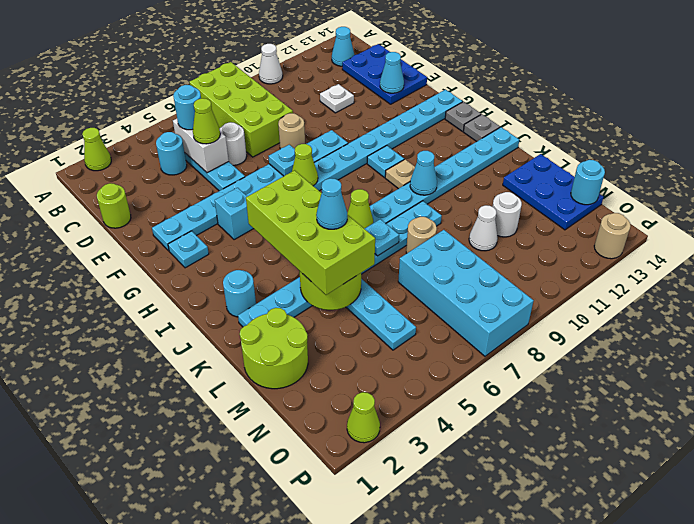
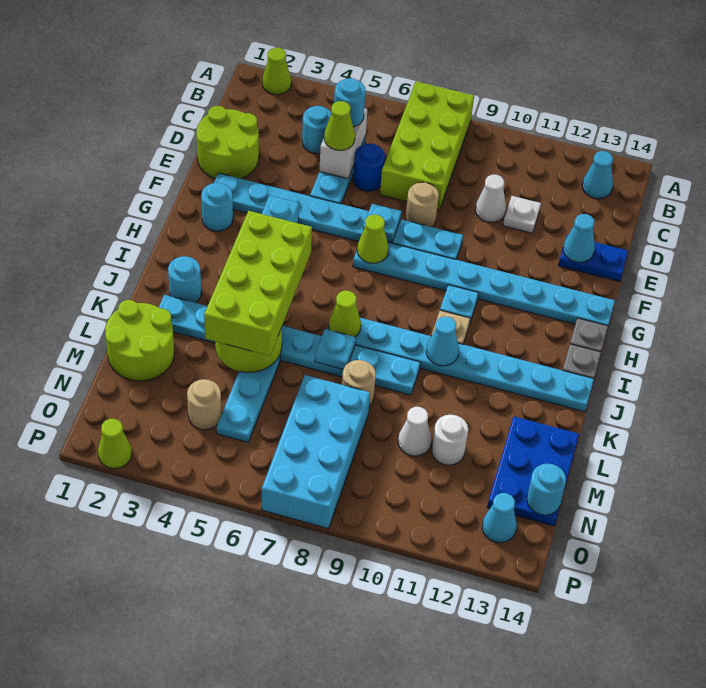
white 1x1 cone [259,44,283,84] -> white 1x1 cone moved to [475,175,506,222]
blue 2x3 plate [342,44,427,104] -> blue 1x2 plate [558,235,628,281]
lime 1x1 round brick [97,183,131,228] -> lime 2x2 round brick [196,106,259,179]
white 1x1 round brick [220,122,247,165] -> blue 1x1 round brick [353,144,385,191]
cyan 1x1 plate [168,231,209,268] -> cyan 1x1 round brick [201,183,233,231]
cyan 1x1 cone [316,178,347,229] -> cyan 1x1 cone moved to [482,493,517,543]
tan 1x1 round brick [594,213,631,259] -> tan 1x1 round brick moved to [187,379,222,430]

